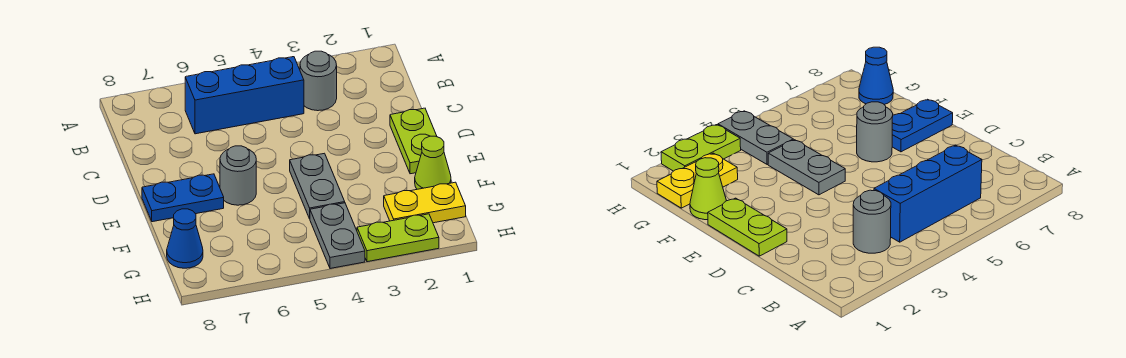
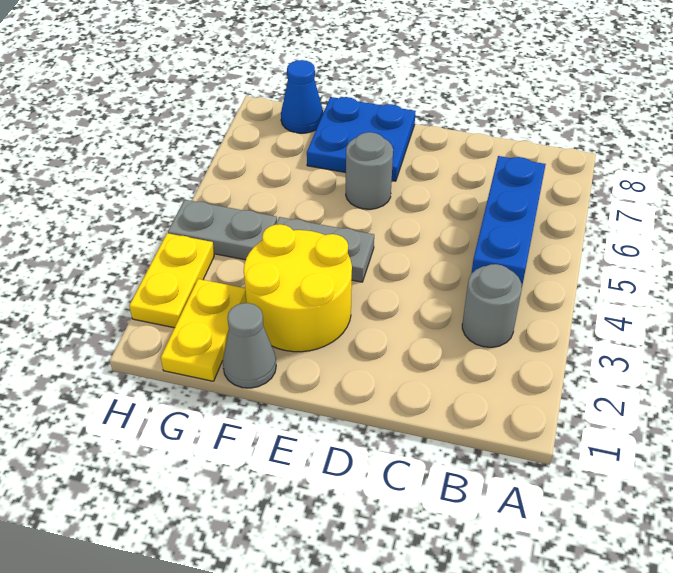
lime 1x2 plate [390,108,437,174] -> none
none -> yellow 2x2 round brick [244,224,352,352]
blue 1x2 plate [142,174,224,222] -> blue 2x2 plate [307,97,416,181]
lime 1x1 cone [415,136,451,189] -> grey 1x1 cone [223,303,276,388]
lime 1x2 plate [357,214,439,262] -> yellow 1x2 plate [129,233,214,328]

